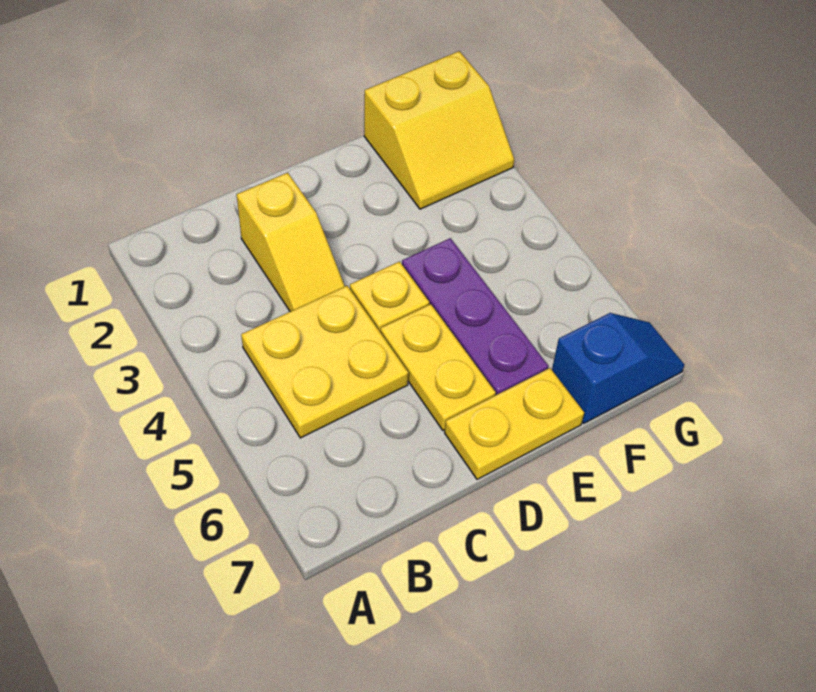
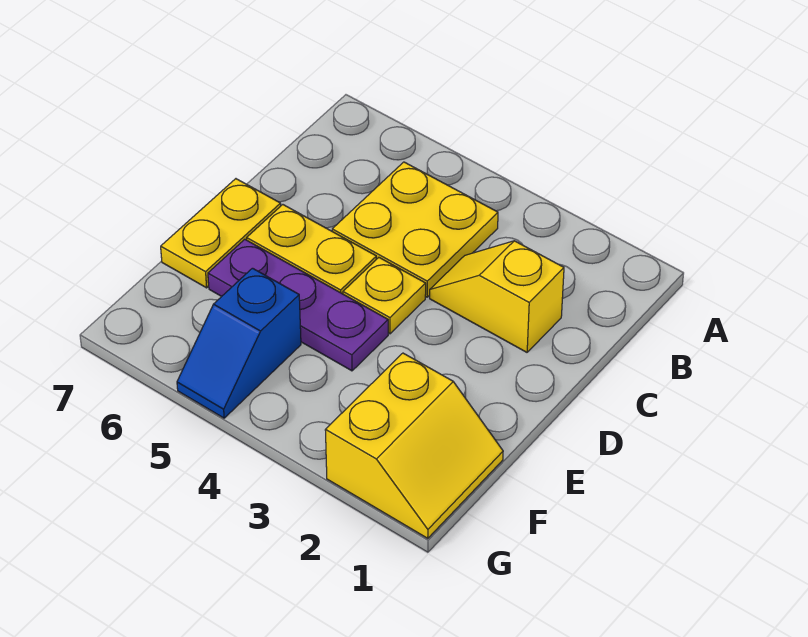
yellow 2x2 slope [364,51,514,209] -> yellow 2x2 slope turned to [325,353,503,538]
blue 1x2 slope [552,313,684,423] -> blue 1x2 slope moved to [177,268,301,418]

